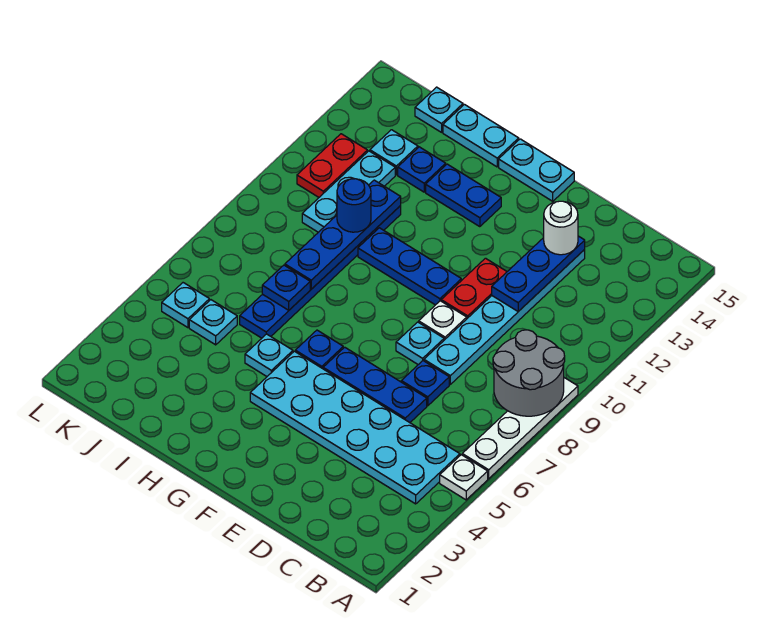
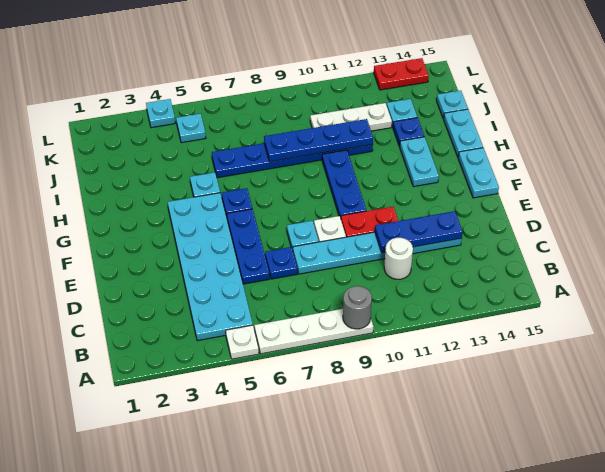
grey 2x2 round brick [493,330,565,416] -> grey 1x1 round brick [343,286,372,329]
white 1x1 round brick [543,201,578,255] -> white 1x1 round brick moved to [384,238,413,279]
blue 1x2 plate [426,164,501,227] -> cyan 1x2 plate [400,137,439,187]
blue 1x1 plate [262,265,310,310] -> none
blue 1x1 round brick [337,179,371,232] -> none
cyan 1x1 plate [189,300,237,345] -> cyan 1x1 plate moved to [146,99,175,128]
cyan 1x3 plate [302,151,395,232] -> white 1x3 plate [310,103,392,131]
red 1x2 plate [297,134,367,197] -> red 1x2 plate moved to [374,58,429,90]

